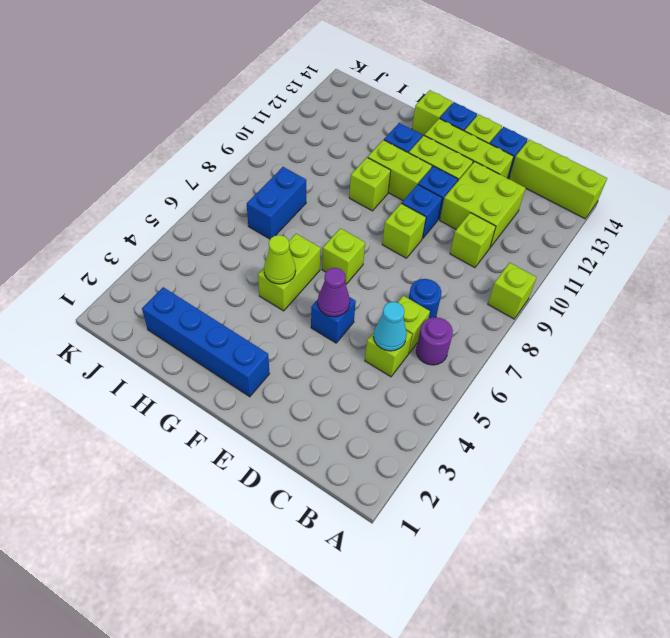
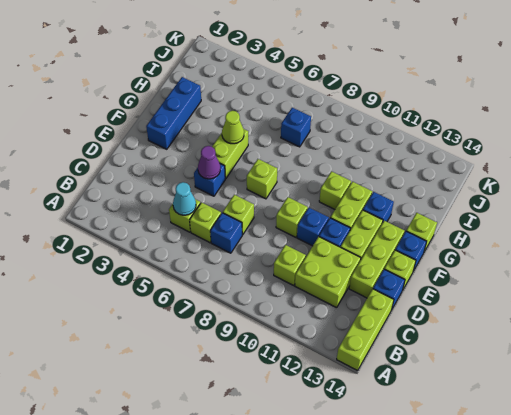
lime 1x1 brick [488,263,537,319] -> lime 1x1 brick moved to [223,195,254,235]
purple 1x1 round brick [416,317,453,365] -> none
blue 1x1 round brick [409,279,441,318] -> blue 1x1 brick [210,213,242,253]
blue 1x4 brick [142,287,270,397] -> blue 1x3 brick [146,77,201,149]
lime 1x2 brick [258,234,321,311] -> lime 1x2 brick turned to [212,129,248,179]
blue 1x2 brick [247,167,306,239] -> blue 1x1 brick [281,108,311,147]

